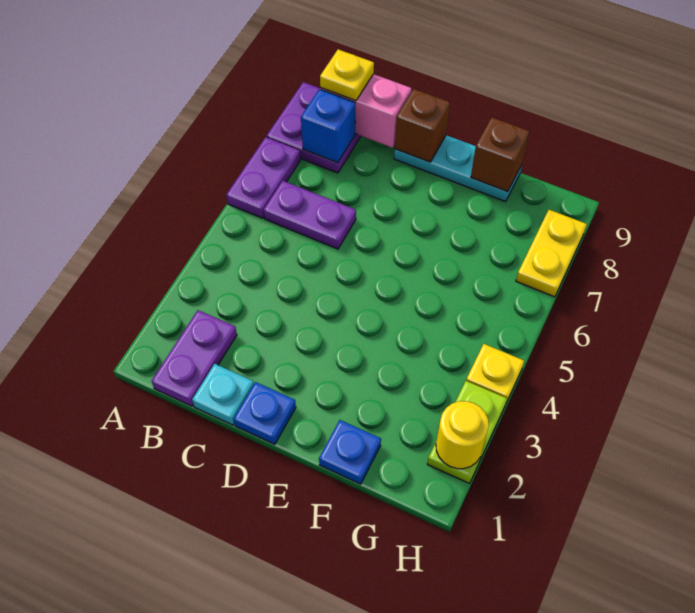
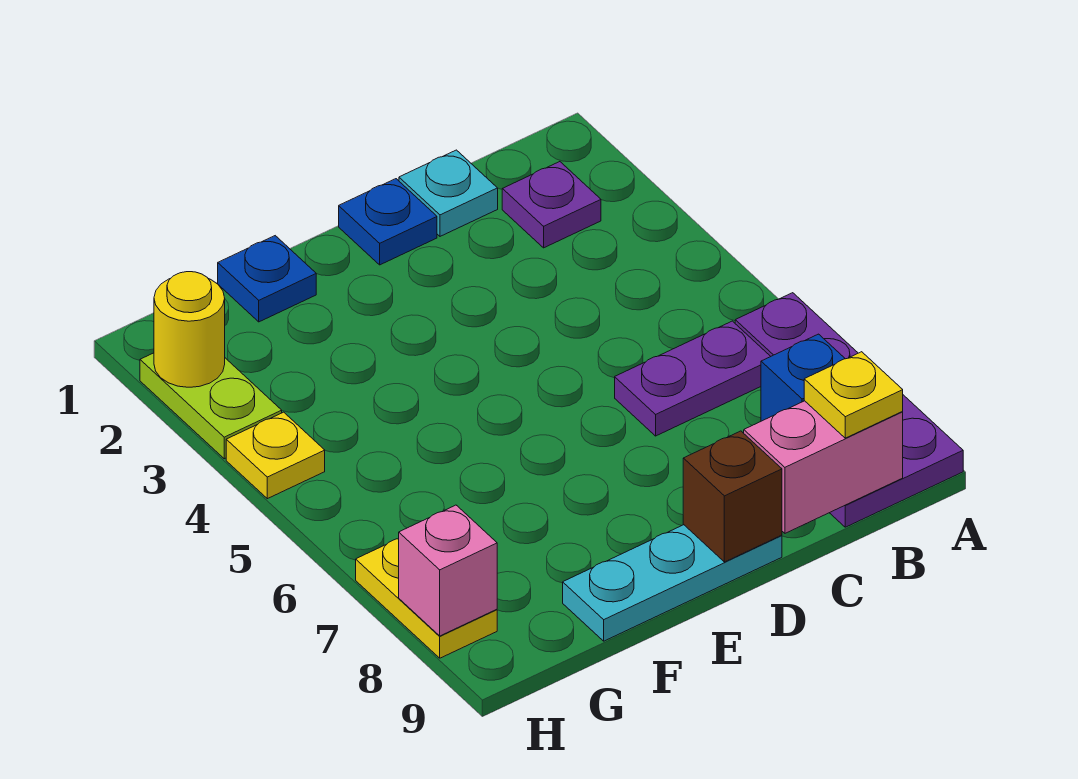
purple 1x2 plate [152,310,237,406] -> purple 1x1 plate [502,162,601,248]
brown 1x1 brick [471,117,530,192] -> none
none -> pink 1x1 brick [399,505,497,636]

